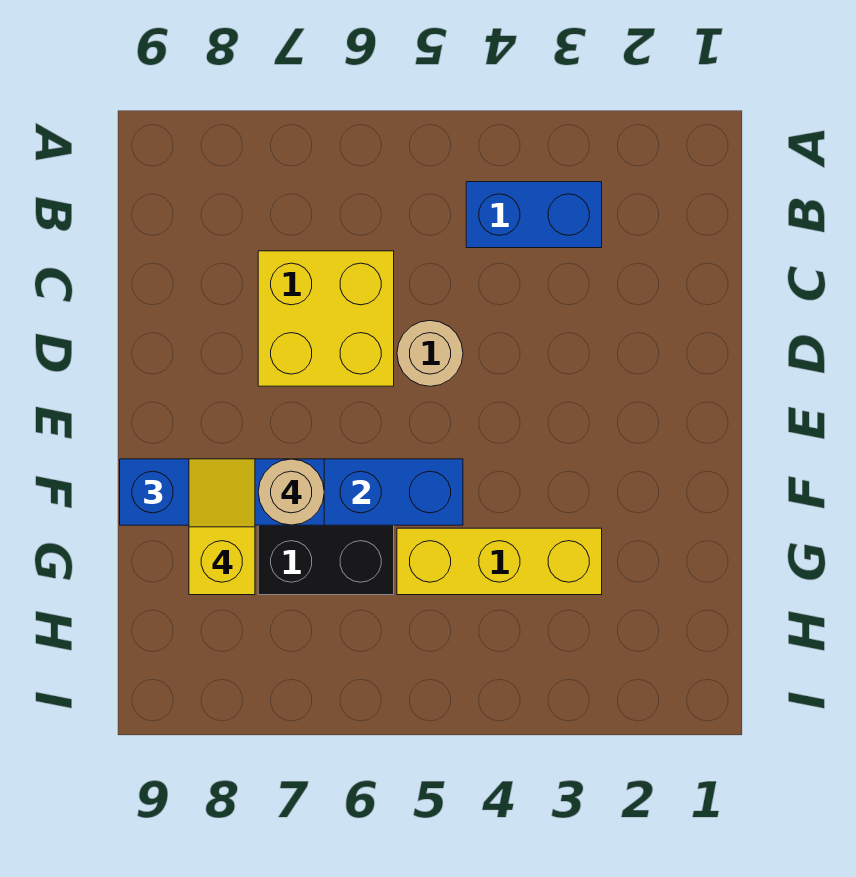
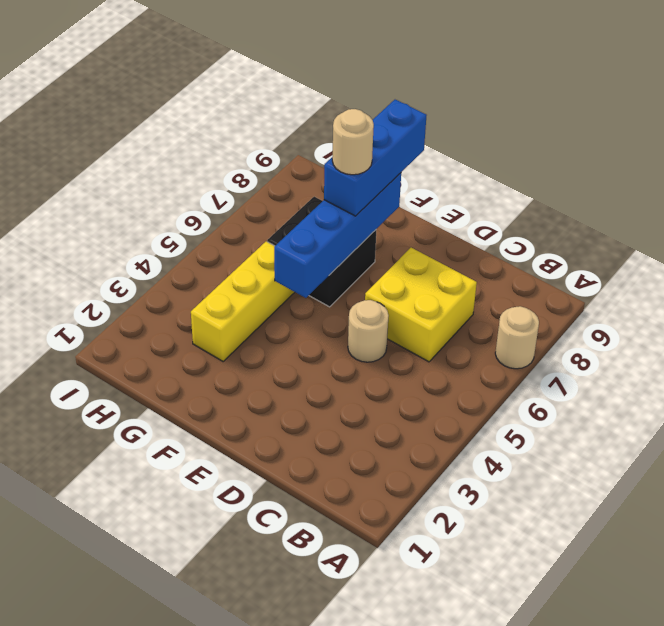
none -> tan 1x1 round brick [495,306,539,369]
blue 1x2 brick [466,182,602,248] -> none
yellow 1x2 slope [189,459,255,595] -> none

